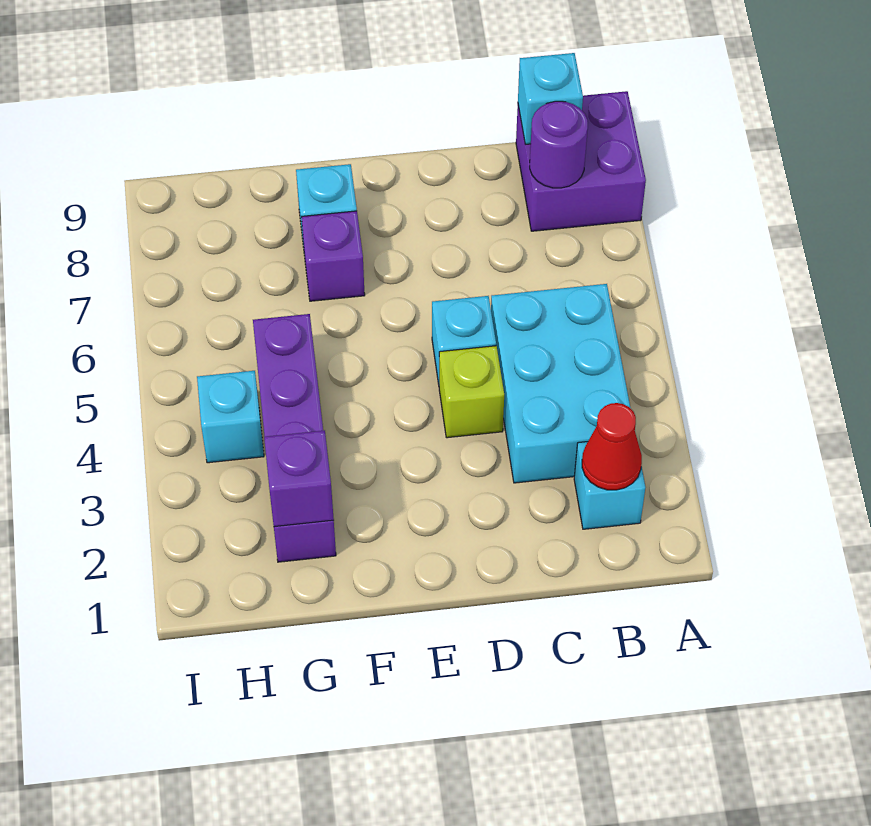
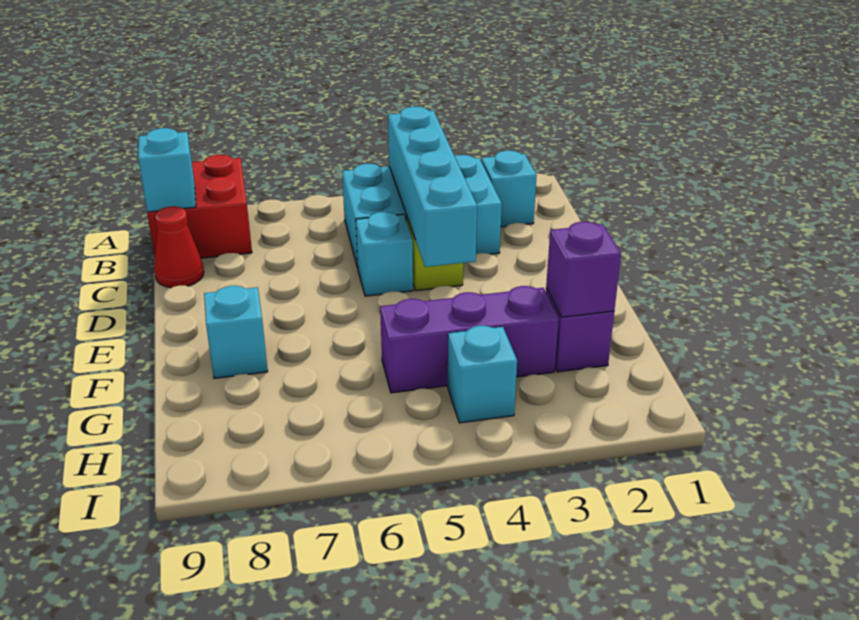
purple 2x2 brick [516,91,646,231] -> red 2x2 brick [147,155,252,258]
red 1x1 cone [582,403,642,490] -> red 1x1 cone moved to [154,206,204,288]
none -> cyan 1x4 brick [388,107,477,267]
purple 1x1 round brick [530,101,588,188] -> none
purple 1x1 brick [301,211,365,301] -> none

